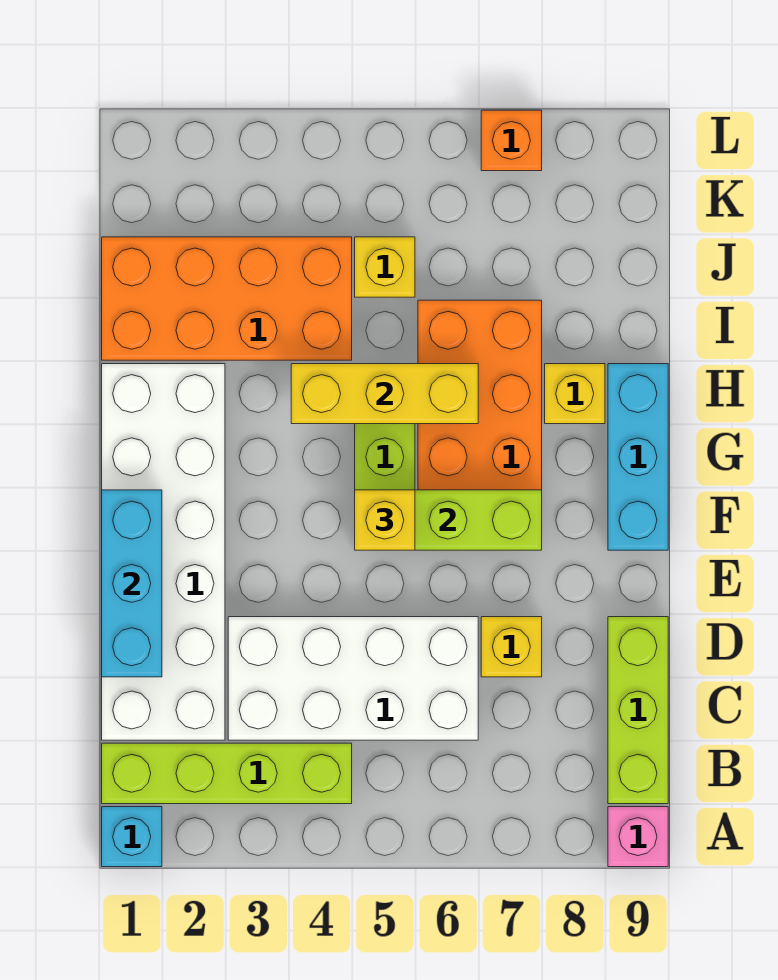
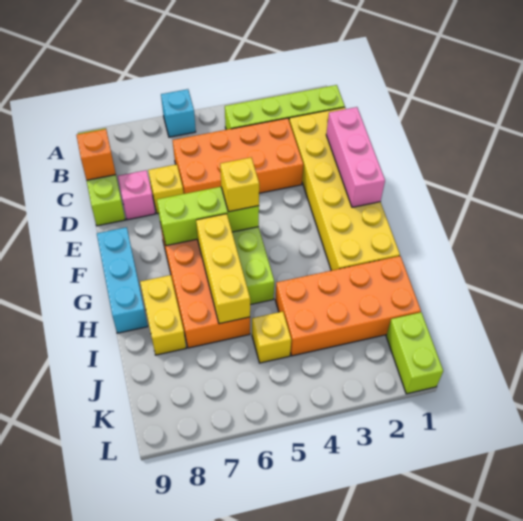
cyan 1x1 brick [102,807,162,867] -> cyan 1x1 brick moved to [161,89,196,137]
pink 1x1 brick [608,807,668,867] -> pink 1x1 brick moved to [118,170,155,220]
white 2x6 brick [102,364,225,740] -> yellow 2x6 brick [289,107,400,271]
white 2x4 brick [228,617,478,740] -> orange 2x4 brick [172,118,303,194]
cyan 1x3 brick [102,490,162,677] -> pink 1x3 brick [326,107,385,207]
yellow 1x3 brick [291,364,478,424] -> yellow 1x3 brick turned to [196,214,250,324]
yellow 1x1 brick [545,364,605,424] -> yellow 1x2 brick [140,275,186,355]
none -> lime 1x2 brick [386,312,443,394]
orange 1x1 brick [481,110,542,171] -> orange 1x1 brick moved to [76,129,116,180]

